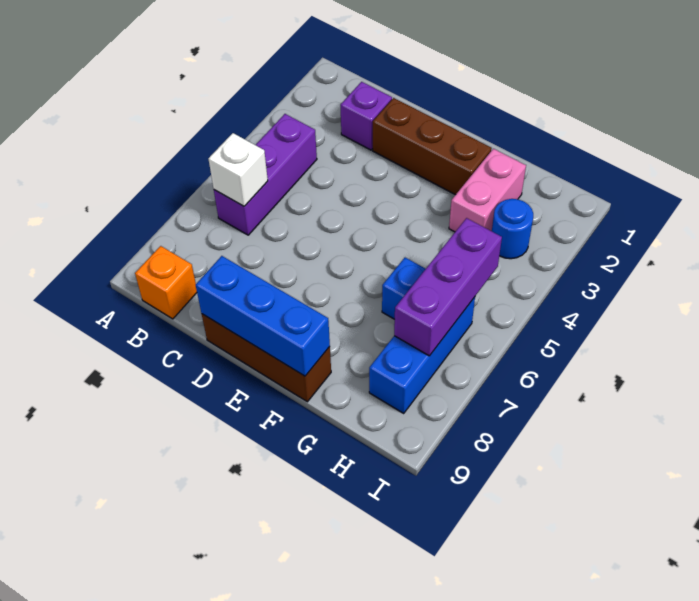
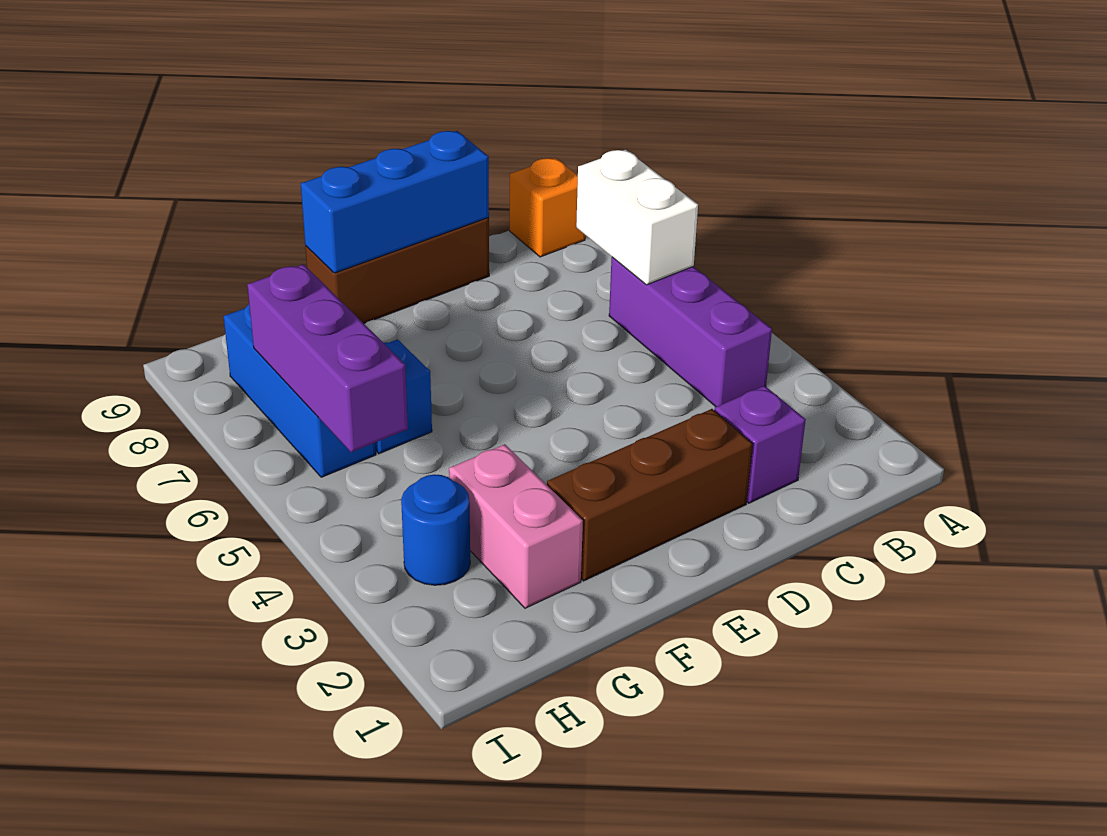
white 1x1 brick [209,133,268,206] -> white 1x2 brick [576,150,698,285]

